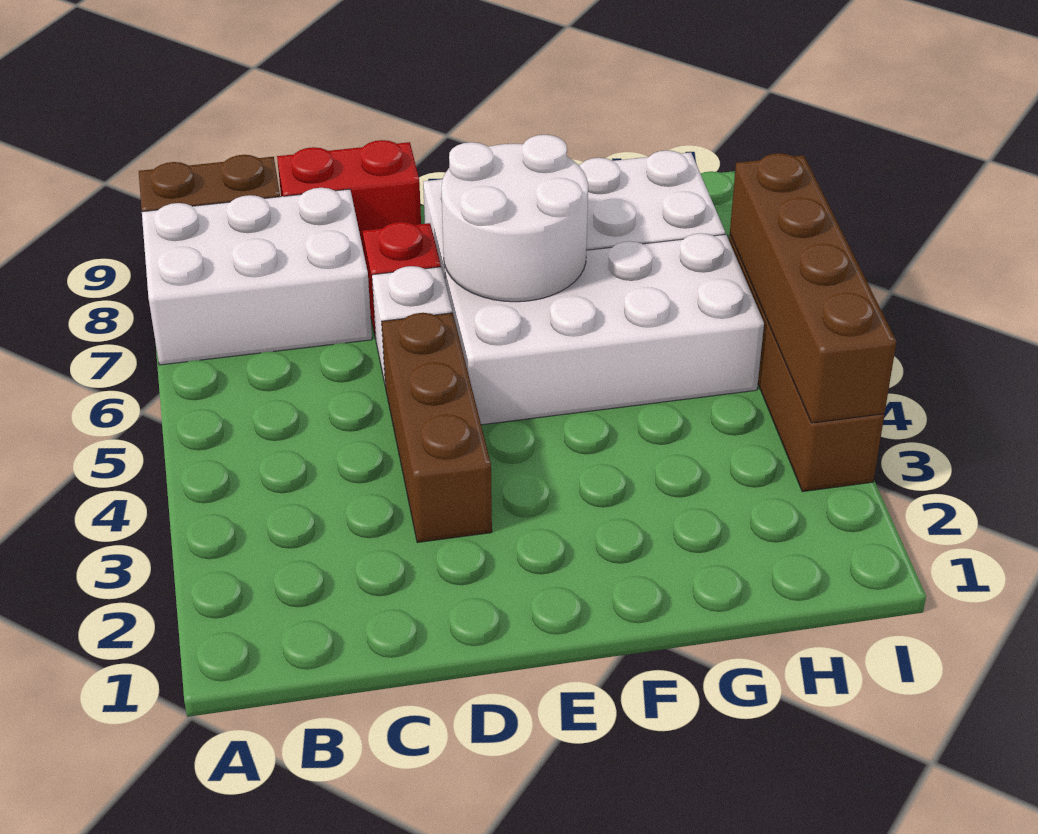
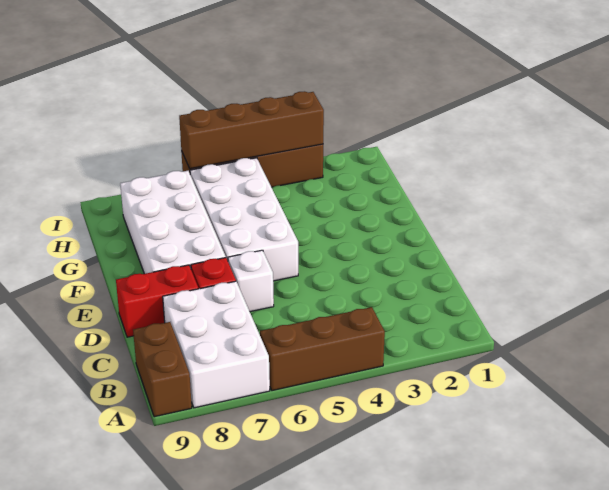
red 1x2 brick [277,140,421,252] -> red 1x2 brick turned to [116,265,198,337]
brown 1x3 brick [382,313,492,543] -> brown 1x3 brick moved to [260,307,385,391]
white 2x2 round brick [441,135,588,302] -> none

